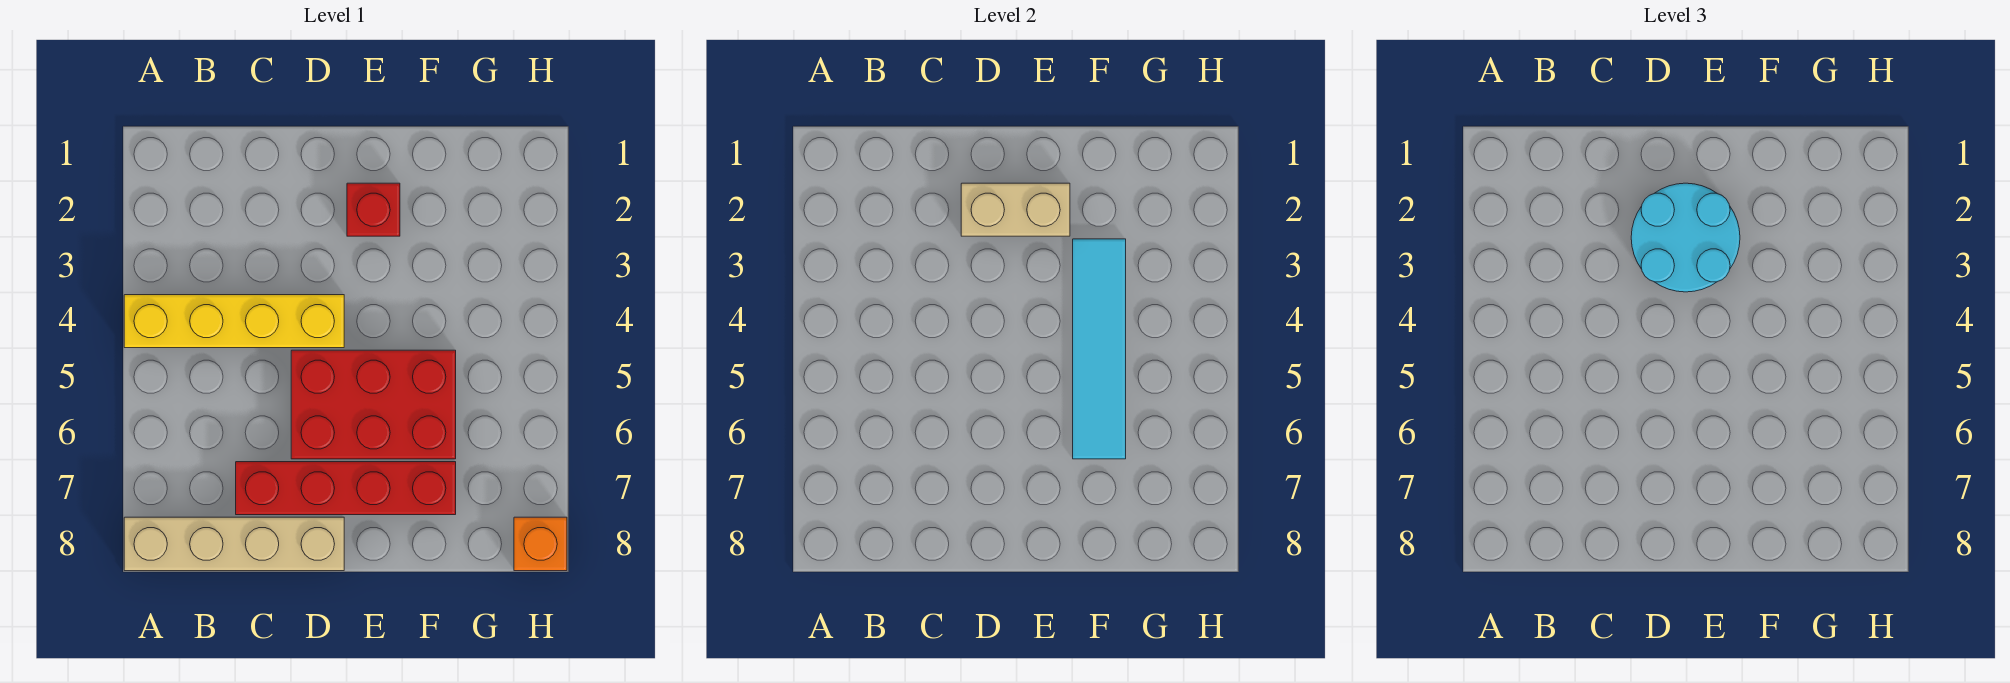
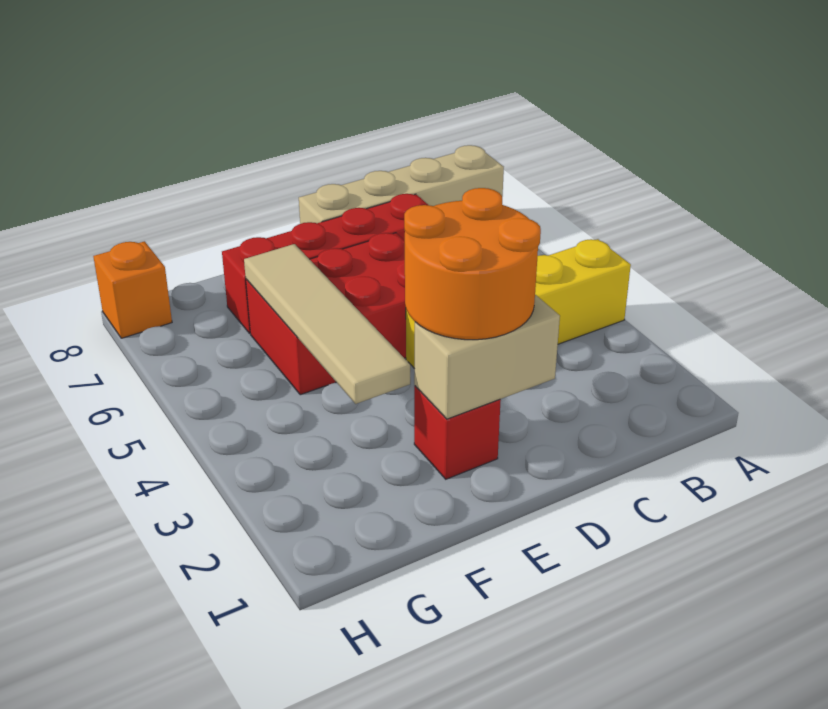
cyan 2x2 round brick [1631,183,1740,292] -> orange 2x2 round brick [404,188,541,340]
cyan 1x4 tile [1073,239,1126,459] -> tan 1x4 tile [244,244,410,404]

